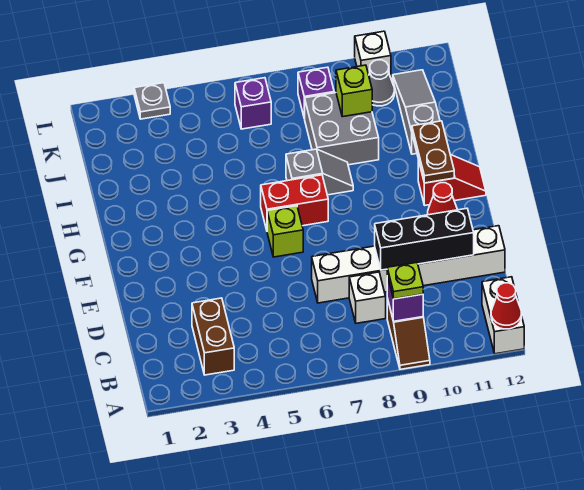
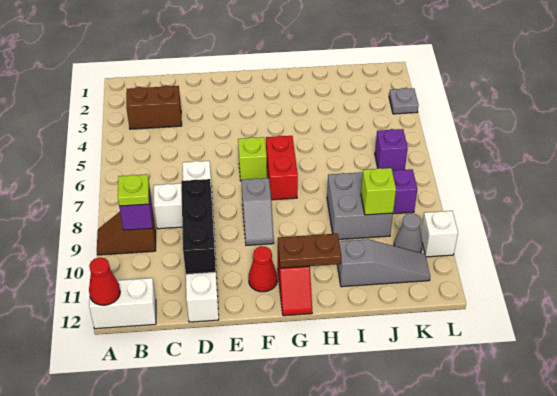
grey 1x2 slope [286,149,353,195] -> grey 1x2 slope moved to [241,178,274,245]

